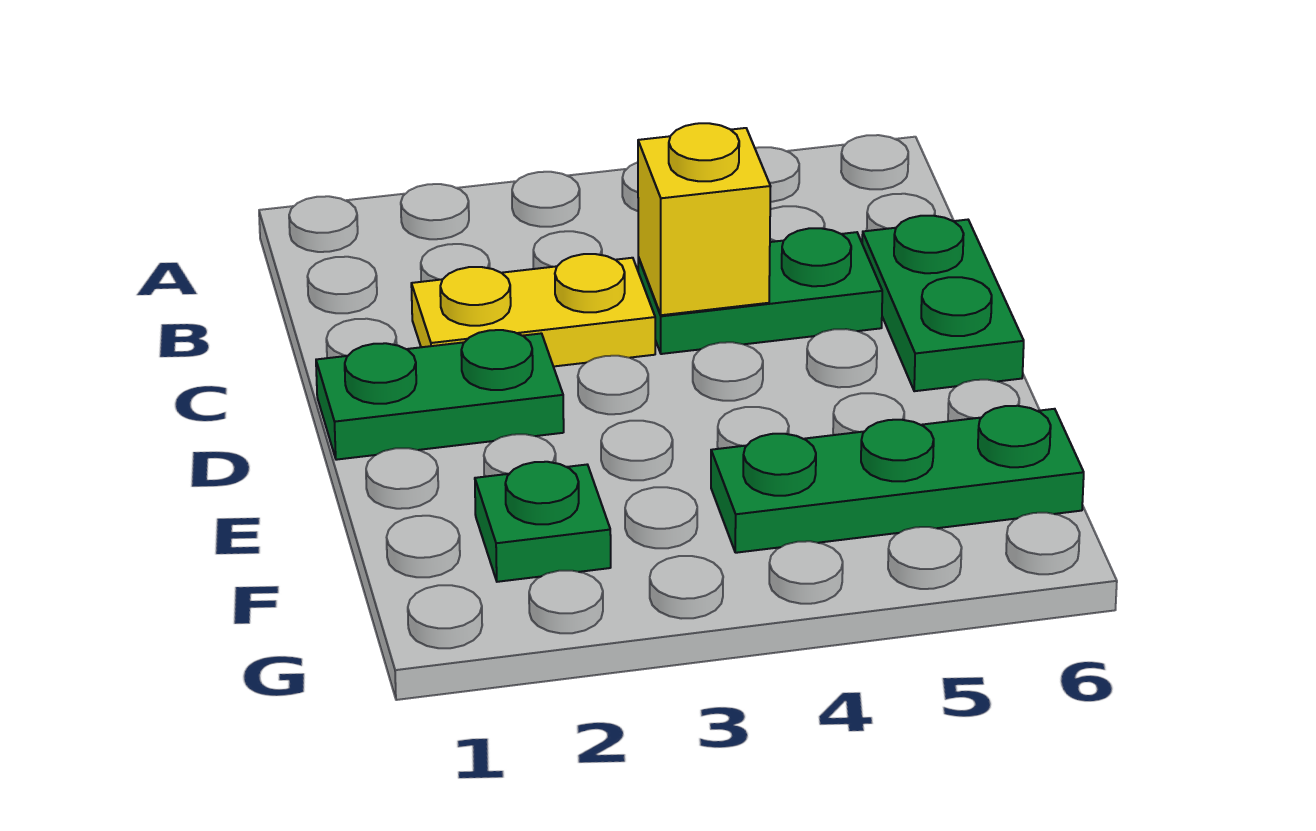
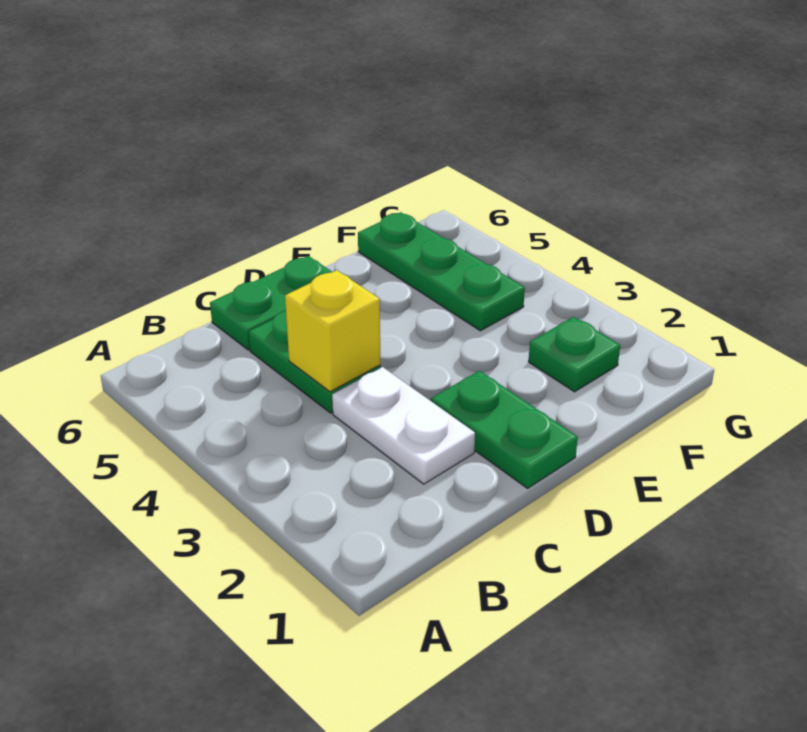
yellow 1x2 plate [411,254,655,367] -> white 1x2 plate [332,367,475,484]

